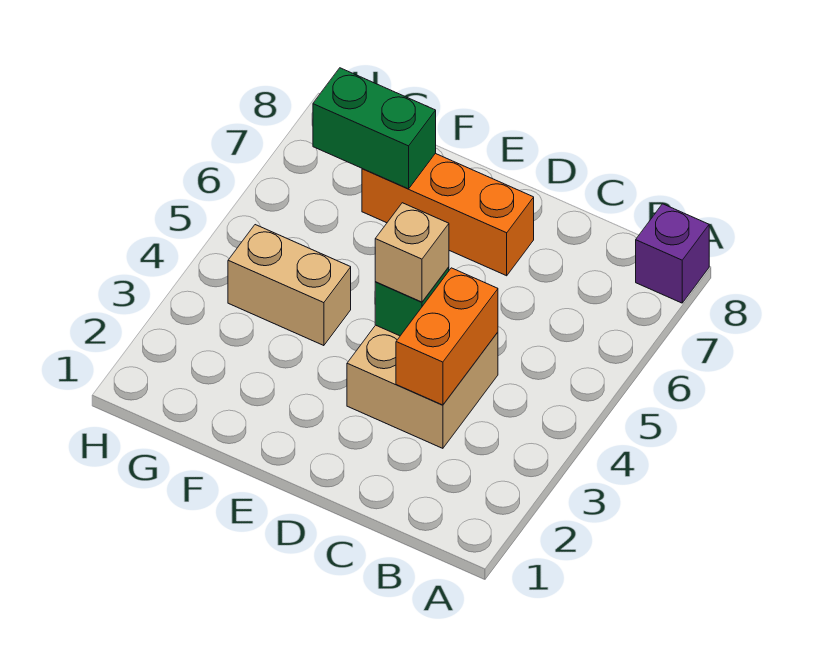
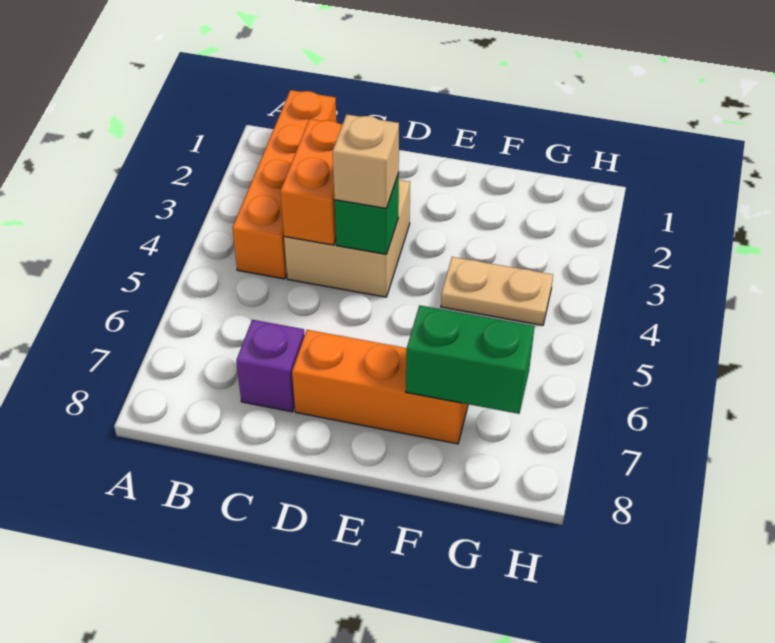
purple 1x1 brick [636,204,709,303] -> purple 1x1 brick moved to [236,320,305,412]
none -> orange 1x4 brick [232,90,336,279]
tan 1x2 brick [228,225,351,346] -> tan 1x2 plate [441,257,553,325]

